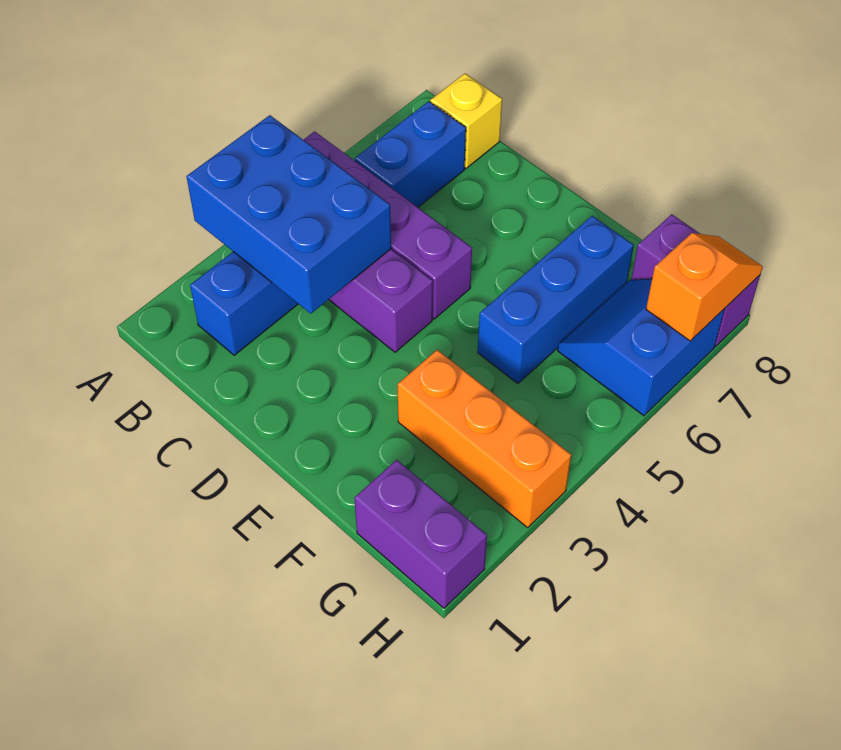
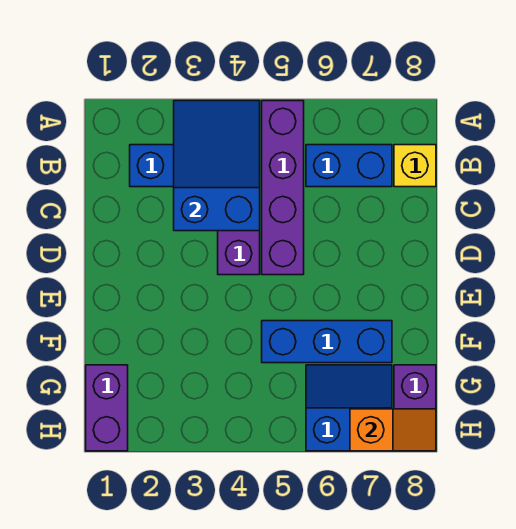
blue 2x3 brick [186,115,391,314] -> blue 2x3 slope [174,101,260,231]
orange 1x3 brick [397,350,571,527] -> none

